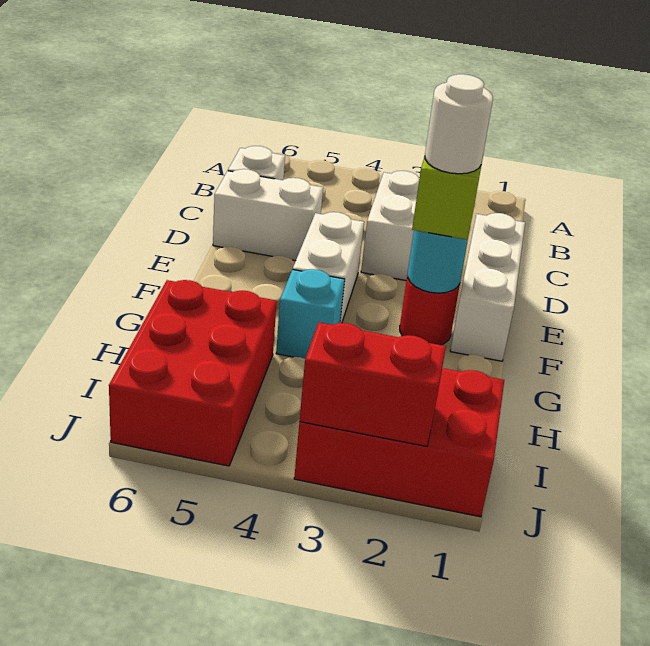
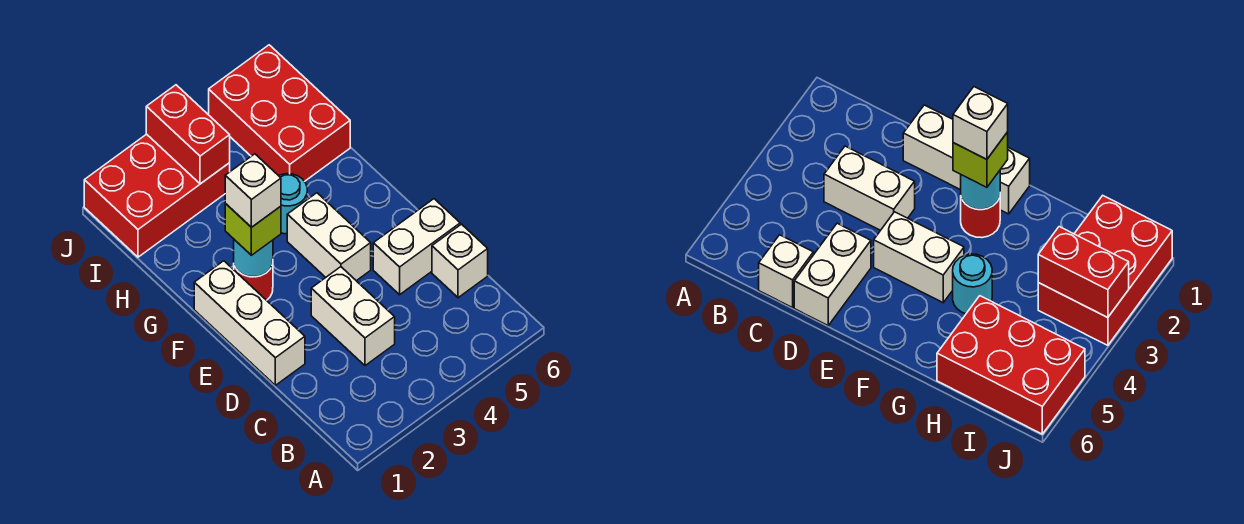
white 1x1 round brick [425,74,493,174] -> white 1x1 brick [225,154,281,227]
cyan 1x1 brick [276,269,345,359] -> cyan 1x1 round brick [279,174,307,234]
red 1x2 brick [299,322,446,446] -> red 1x2 brick turned to [146,85,230,184]

